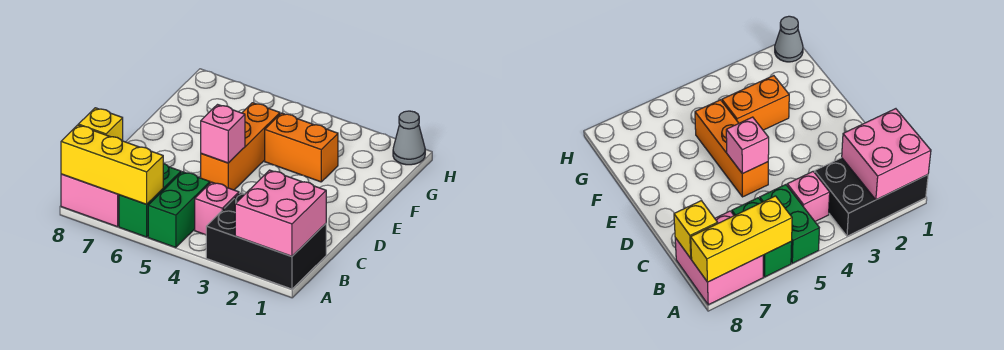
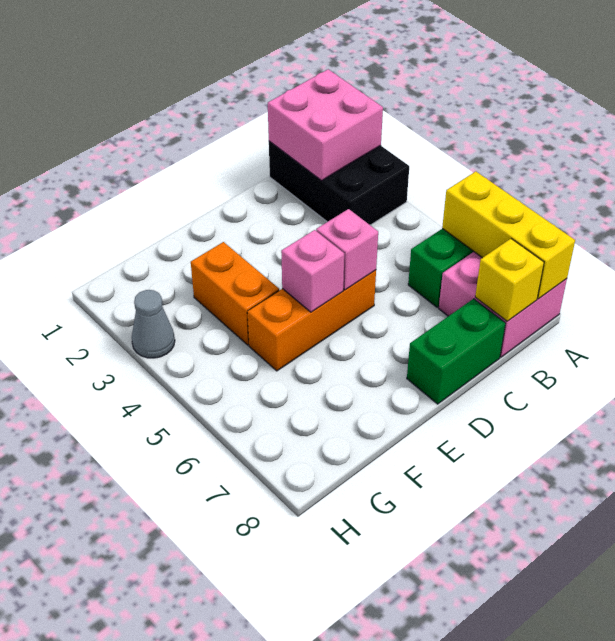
green 1x2 brick [148,172,210,248] -> green 1x2 brick moved to [407,299,506,404]
pink 1x1 brick [195,182,239,235] -> pink 1x1 brick moved to [281,230,344,312]
grey 1x1 cone [393,111,425,165] -> grey 1x1 cone moved to [132,290,175,358]

